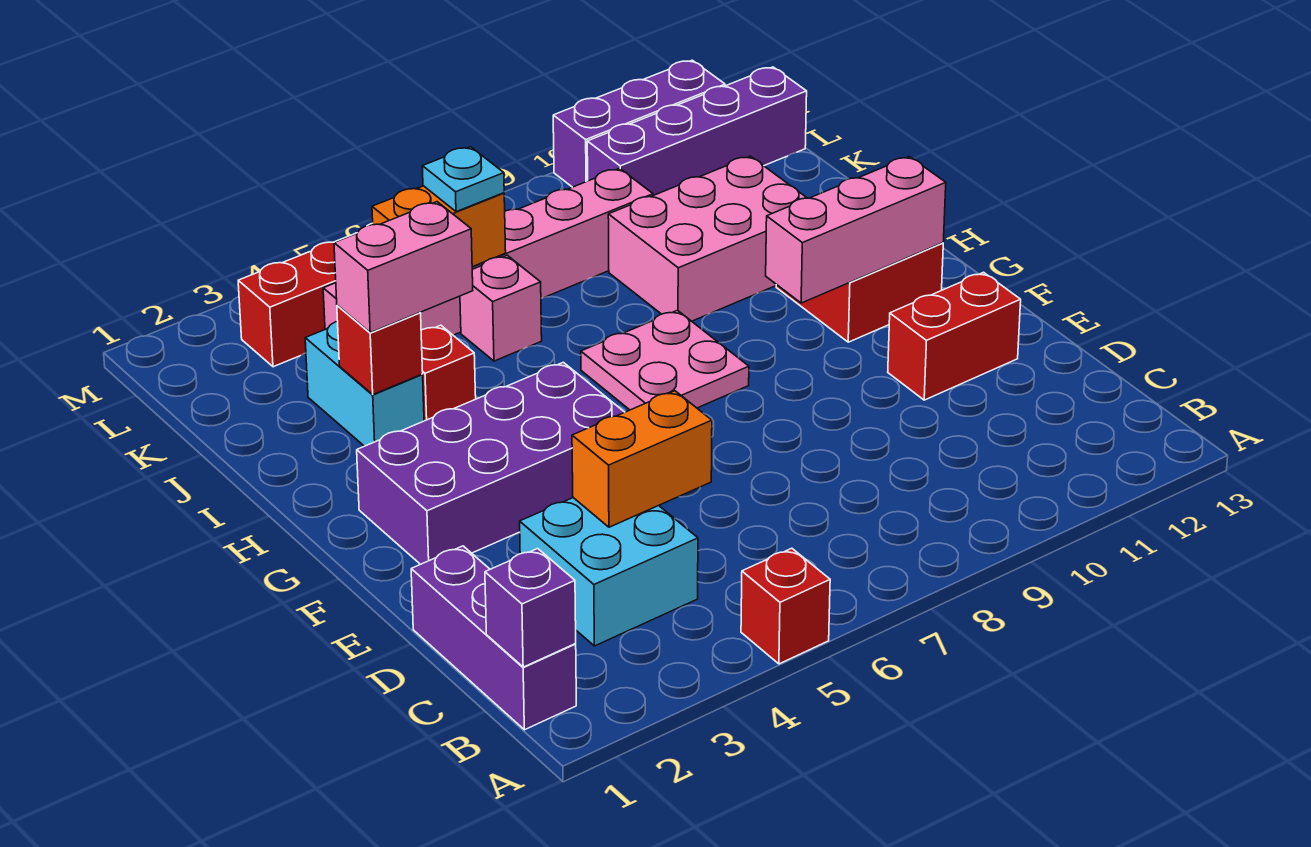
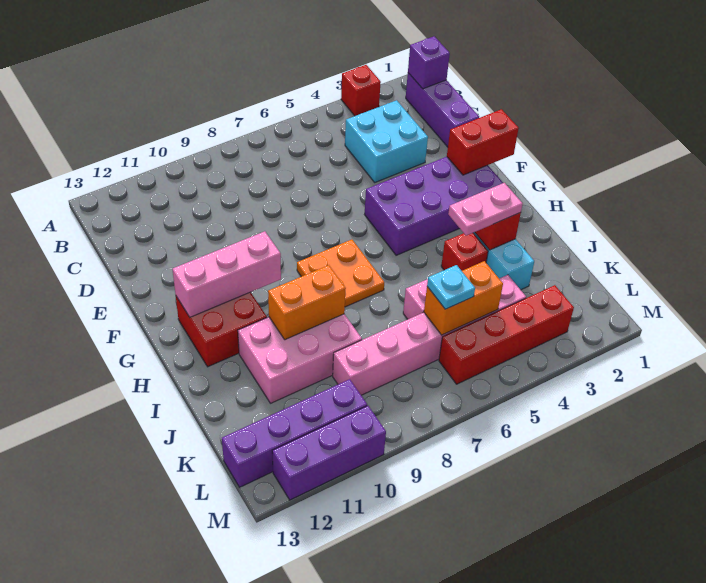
red 1x1 brick [741,548,830,664] -> red 1x1 brick moved to [341,65,381,116]
orange 1x2 brick [572,391,712,527] -> orange 1x2 brick moved to [268,265,346,340]
red 1x2 brick [888,272,1021,400] -> red 1x2 brick moved to [447,109,519,175]
pink 2x2 plate [581,310,749,410] -> orange 2x2 plate [297,240,384,307]
pink 1x2 brick [334,202,473,333] -> pink 1x2 plate [448,183,523,236]

